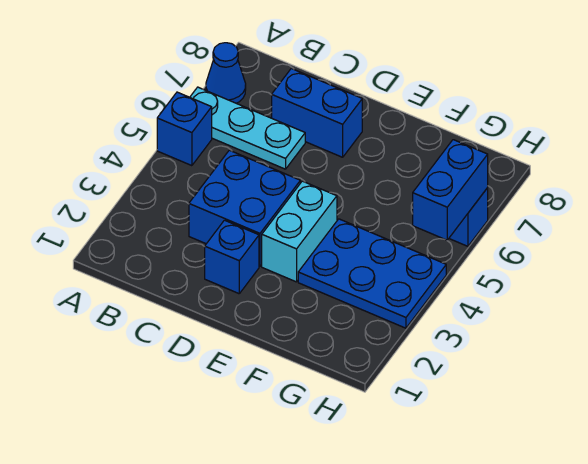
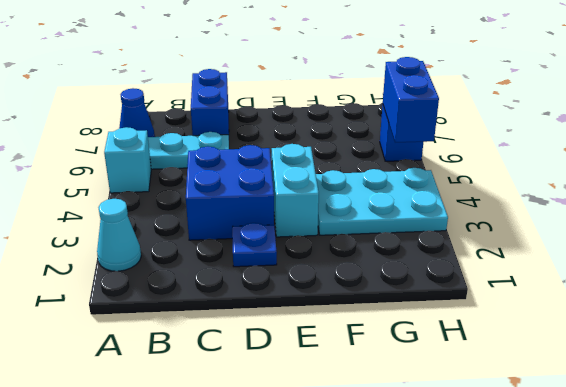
none -> cyan 1x1 cone [97,199,141,271]
blue 1x1 brick [157,92,212,166] -> cyan 1x1 brick [104,127,151,193]
blue 1x2 brick [272,68,362,157] -> blue 1x2 brick turned to [191,69,229,136]
blue 1x1 brick [205,220,259,294] -> blue 1x1 plate [232,223,277,267]
blue 2x3 plate [298,219,446,328] -> cyan 2x3 plate [316,168,448,235]

